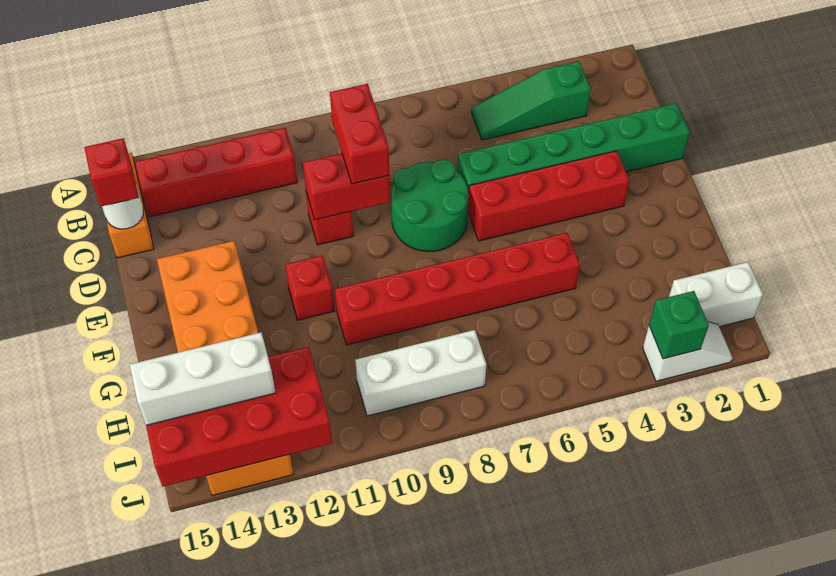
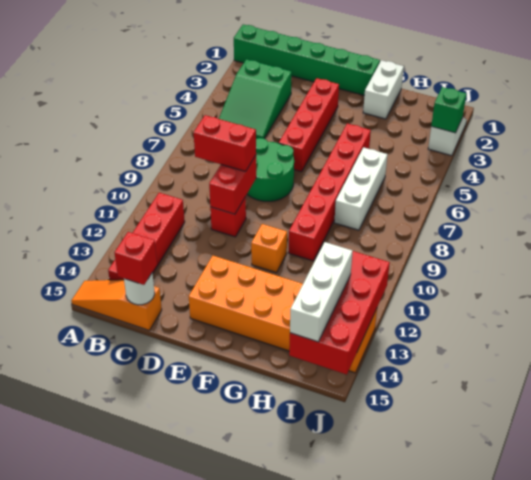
green 1x3 slope [472,61,591,140] -> green 2x3 slope [219,59,292,139]
green 1x6 brick [457,103,690,193] -> green 1x6 brick turned to [234,24,380,95]
red 1x1 brick [285,255,335,320] -> orange 1x1 brick [251,224,287,273]
white 1x2 brick [669,262,763,327] -> white 1x2 brick moved to [363,60,404,119]
white 1x3 brick [355,330,487,416] -> white 1x3 brick moved to [334,147,387,230]

